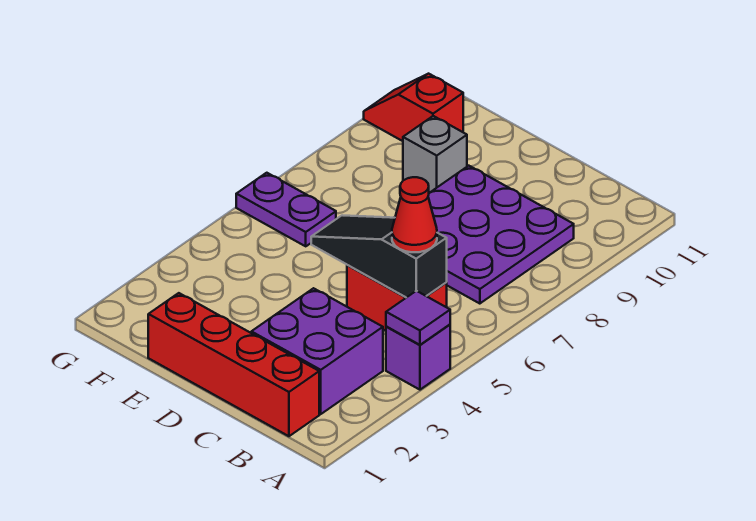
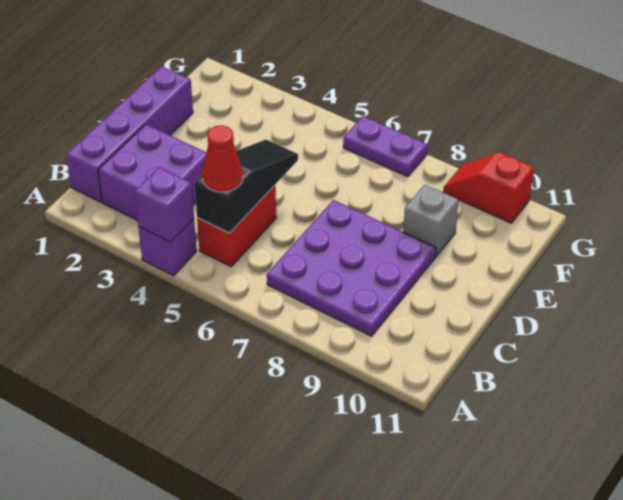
purple 1x1 tile [386,291,450,345] -> purple 1x1 brick [135,167,194,242]
red 1x4 brick [148,293,319,436] -> purple 1x4 brick [66,66,193,202]
purple 1x2 plate [236,173,336,246] -> purple 1x2 plate turned to [343,116,427,177]
red 1x2 slope [364,74,463,141] -> red 1x2 slope turned to [443,152,534,223]

